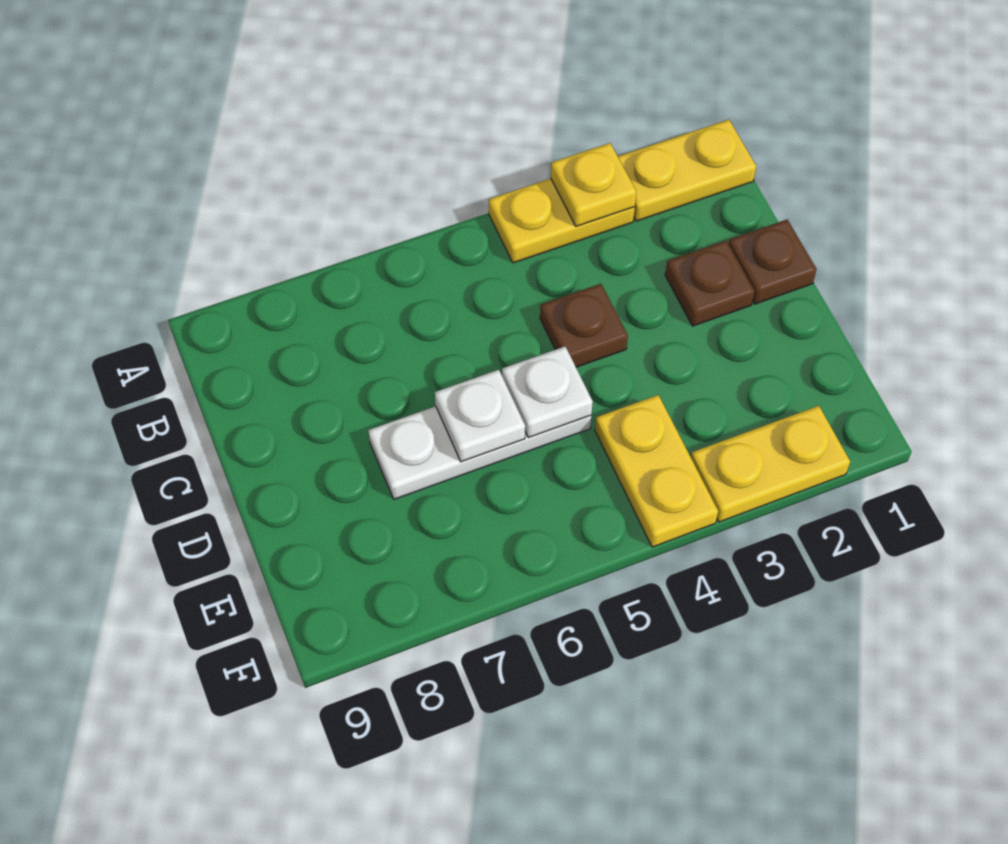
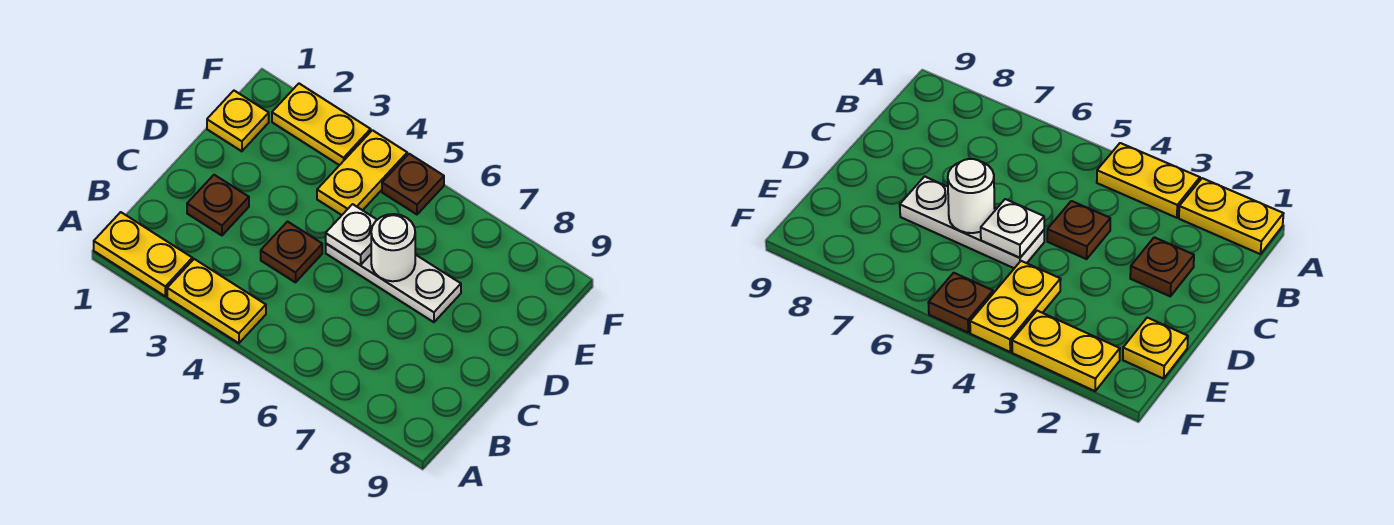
yellow 1x1 plate [551,143,636,226] -> yellow 1x1 plate moved to [207,91,269,151]
brown 1x1 plate [728,219,817,304] -> brown 1x1 plate moved to [382,154,444,214]
white 1x1 plate [435,370,525,462] -> white 1x1 round brick [371,214,415,281]

